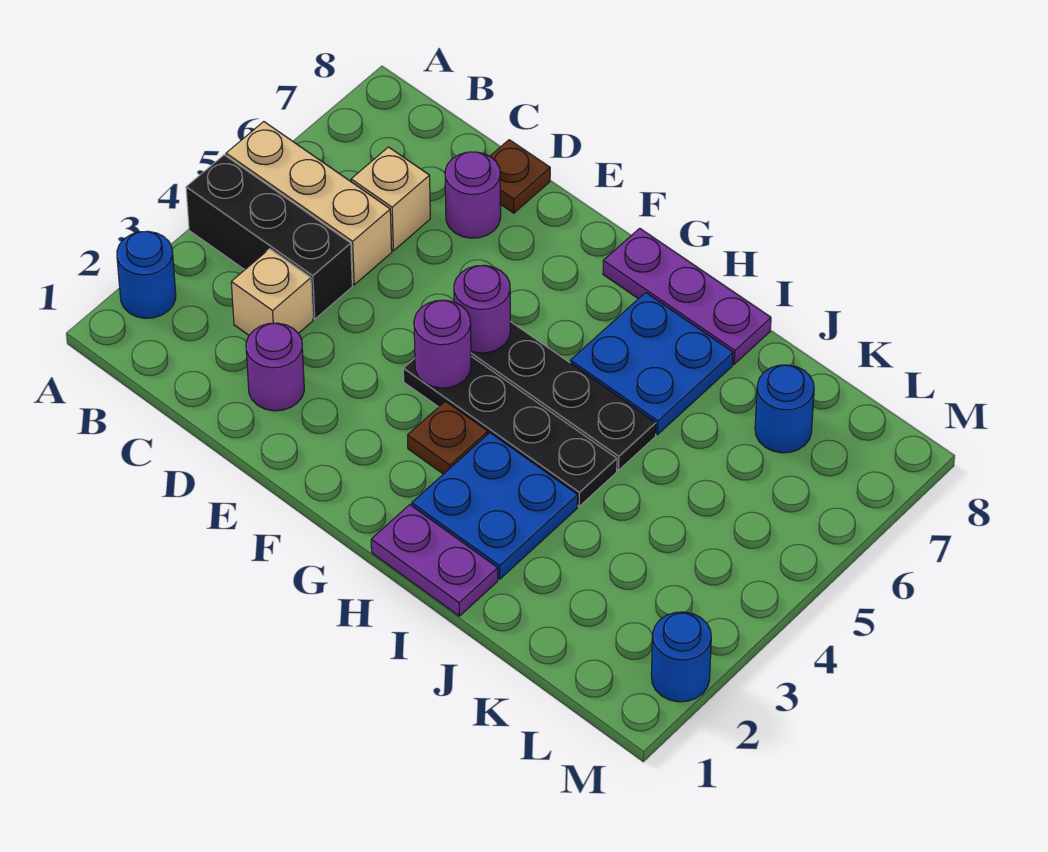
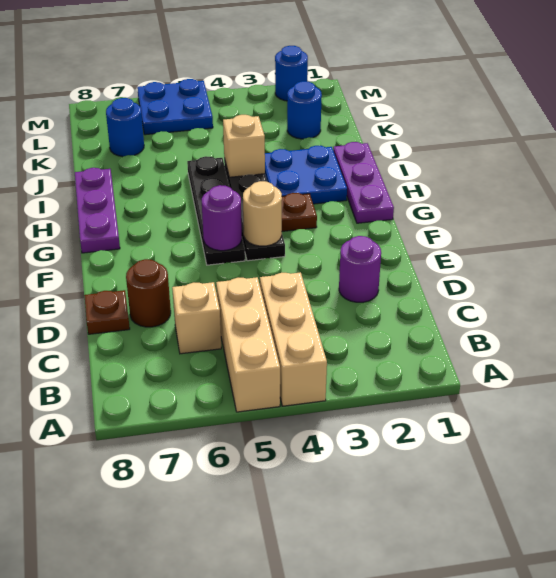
blue 1x1 round brick [117,231,176,318] -> blue 1x1 round brick moved to [287,81,322,139]
black 1x3 brick [186,155,352,319] -> tan 1x3 brick [260,272,327,406]
tan 1x1 brick [231,249,313,335] -> tan 1x1 brick moved to [223,115,265,177]
purple 1x1 round brick [445,152,501,238] -> brown 1x1 round brick [126,259,171,327]
purple 1x1 round brick [414,300,471,388] -> tan 1x1 round brick [243,181,282,246]
purple 1x2 plate [371,505,498,616] -> purple 1x3 plate [333,142,394,223]
blue 2x2 plate [570,293,733,435] -> blue 2x2 plate moved to [137,79,213,135]

